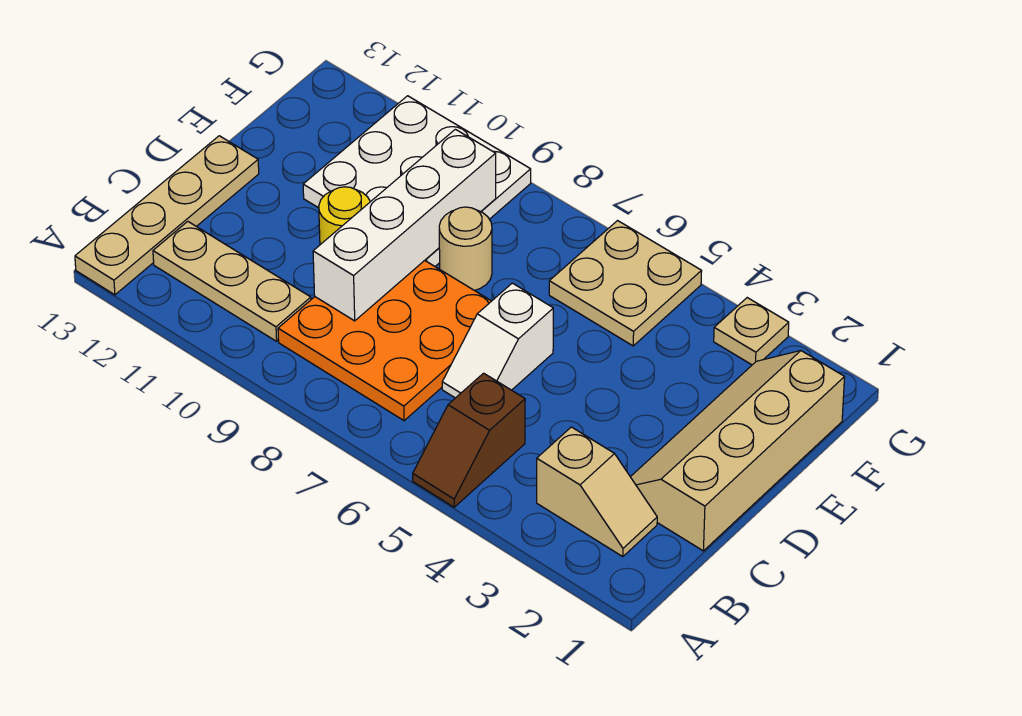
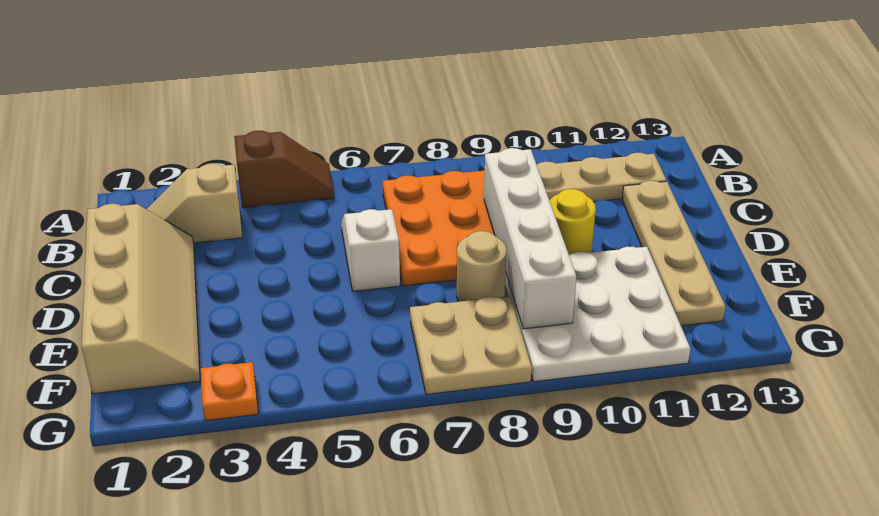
brown 1x2 slope [413,373,525,507] -> brown 1x2 slope turned to [234,131,334,208]
tan 1x4 plate [75,136,259,295] -> tan 1x4 plate moved to [622,181,726,326]
tan 2x2 plate [549,221,702,346] -> tan 2x2 plate moved to [410,296,532,394]
tan 1x1 plate [714,298,789,365] -> orange 1x1 plate [201,362,258,421]

